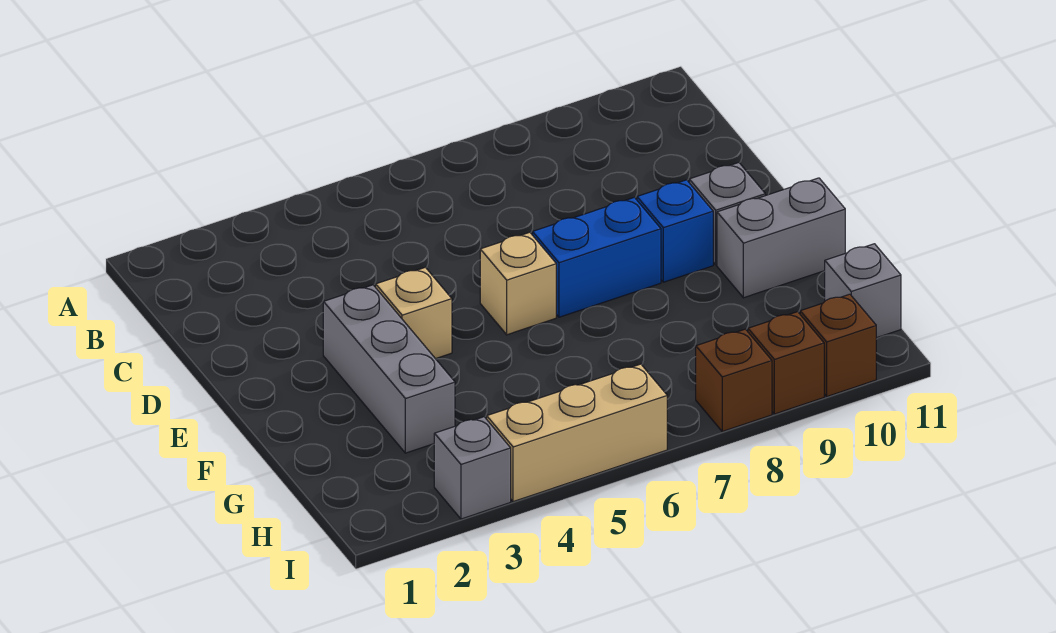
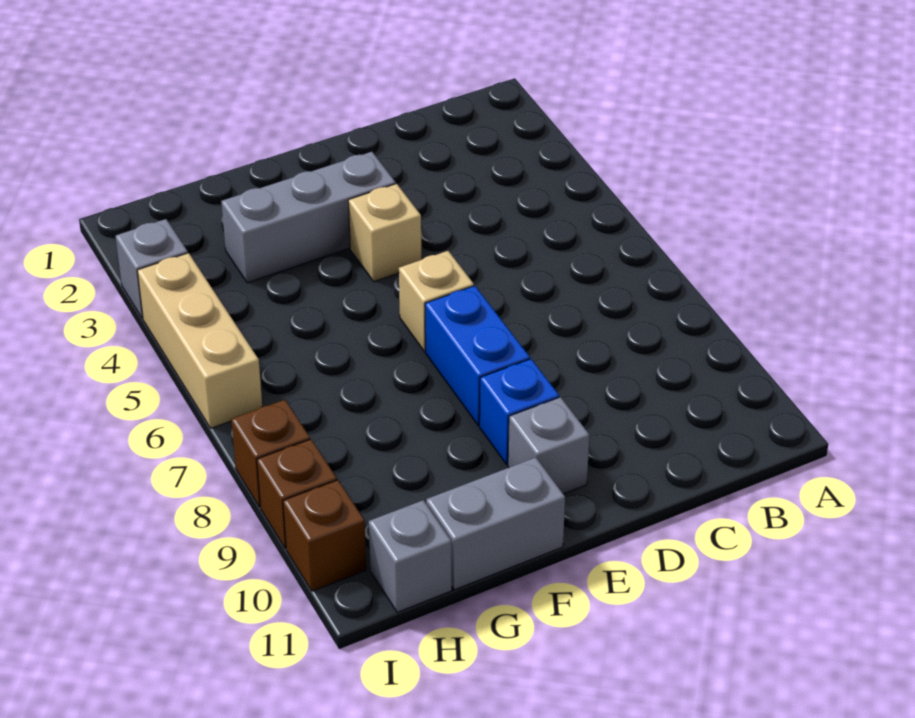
grey 1x2 brick [717,178,845,298] -> grey 1x2 brick turned to [426,458,565,590]

